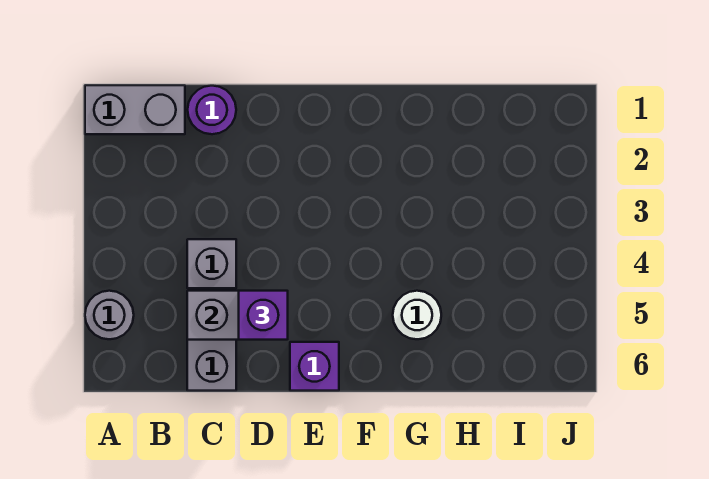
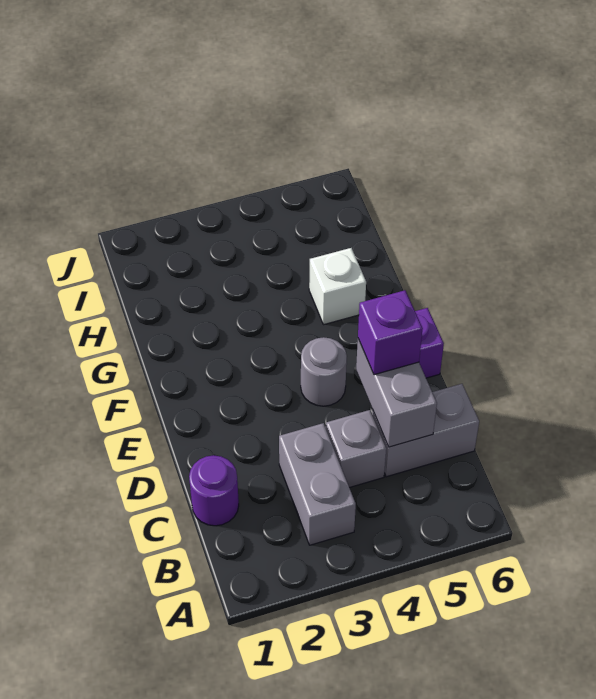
grey 1x2 brick [85,85,185,134] -> grey 1x2 brick moved to [279,423,356,545]
grey 1x1 round brick [85,291,134,339] -> grey 1x1 round brick moved to [301,337,347,406]
white 1x1 round brick [393,291,441,339] -> white 1x1 brick [309,248,366,325]

